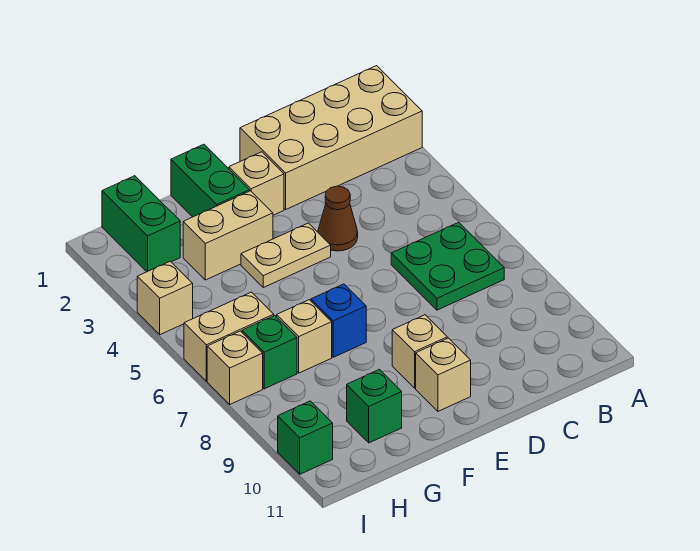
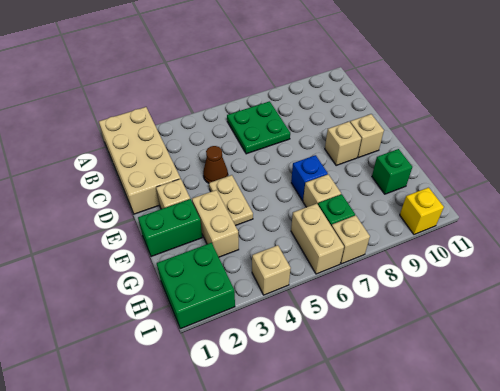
green 1x2 brick [102,176,180,272] -> green 2x2 brick [157,243,235,329]
green 1x1 brick [278,401,333,474] -> yellow 1x1 brick [400,188,444,234]

